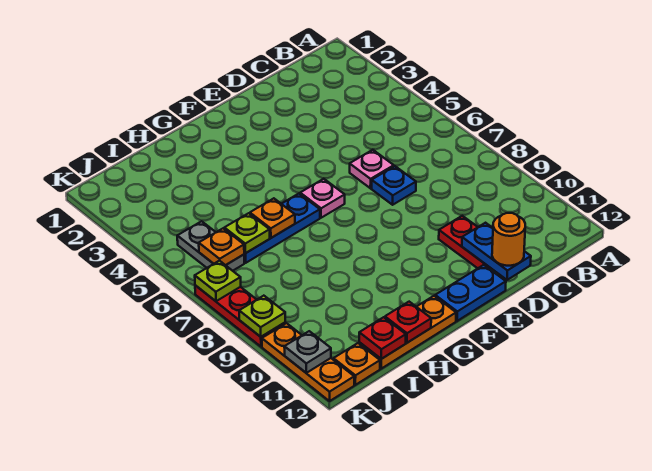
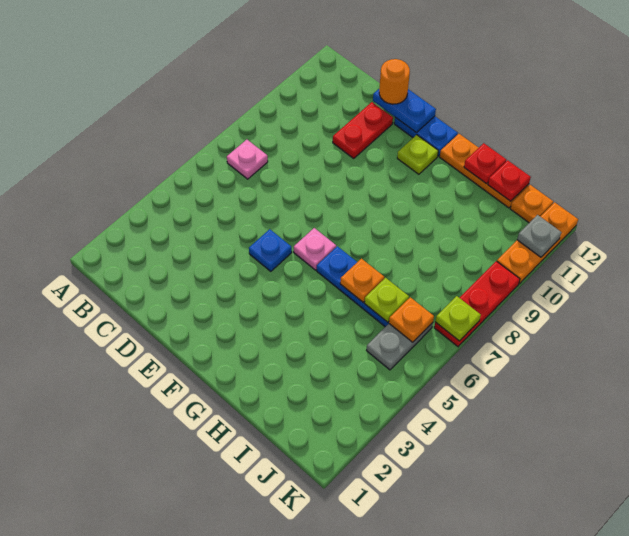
pink 1x1 plate [350,150,394,188] -> pink 1x1 plate moved to [227,140,268,179]
blue 1x1 plate [372,166,416,205] -> blue 1x1 plate moved to [249,229,292,271]
blue 1x2 plate [462,223,531,280] -> blue 1x2 plate turned to [373,89,436,132]
lime 1x1 plate [239,296,285,337] -> lime 1x1 plate moved to [397,135,438,174]

